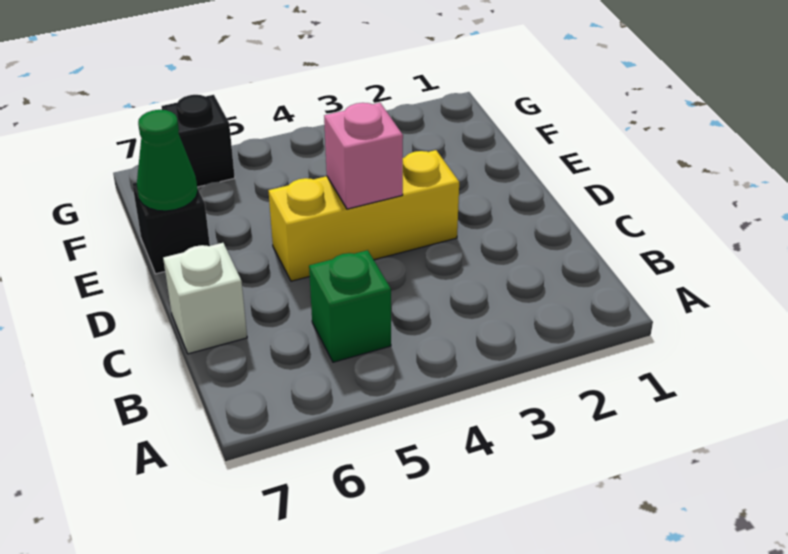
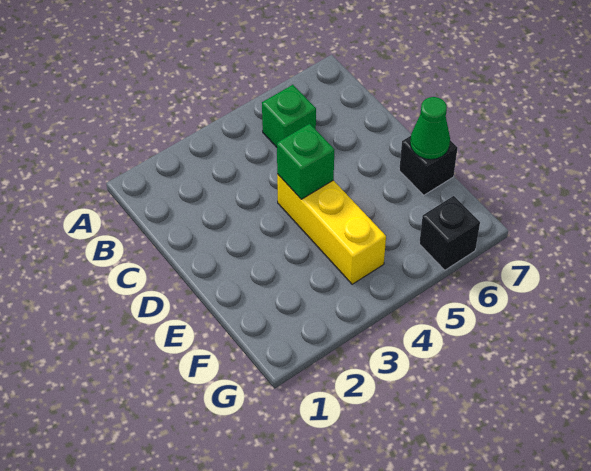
white 1x1 brick [163,243,247,354] -> none
yellow 1x3 brick [268,150,459,281] -> yellow 1x3 brick turned to [277,174,386,284]
pink 1x1 brick [324,103,403,209] -> green 1x1 brick [277,124,335,199]

